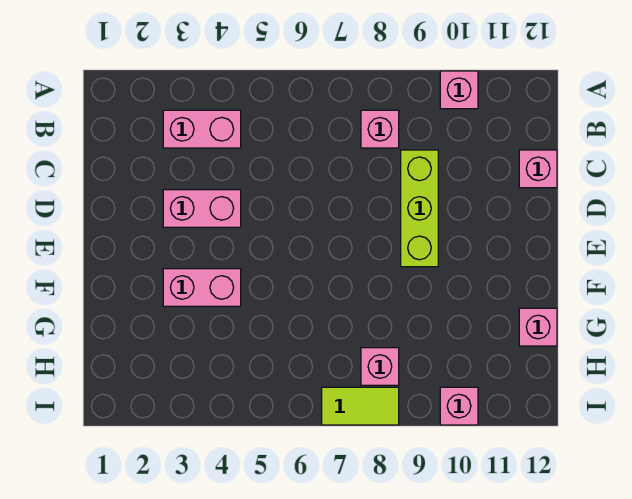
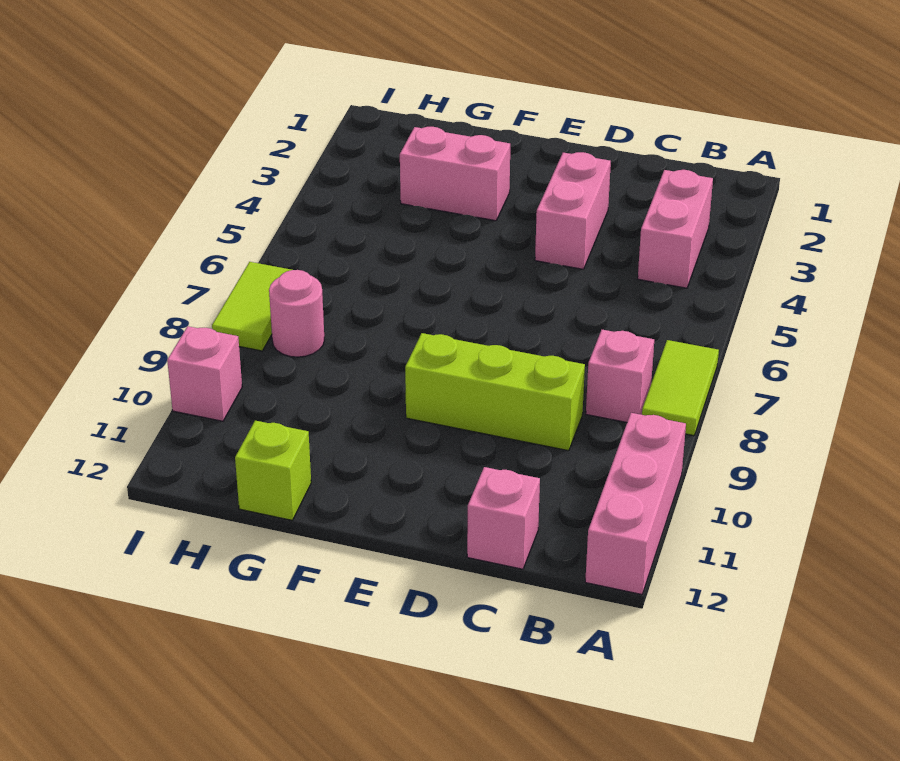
none -> lime 1x2 tile [642,340,719,436]
pink 1x1 brick [440,71,478,109] -> pink 1x3 brick [585,413,686,594]
pink 1x2 brick [163,269,241,306] -> pink 1x2 brick turned to [400,127,510,221]
pink 1x1 brick [519,308,557,346] -> lime 1x1 brick [235,421,311,520]
pink 1x1 brick [361,348,399,385] -> pink 1x1 round brick [269,270,324,357]

